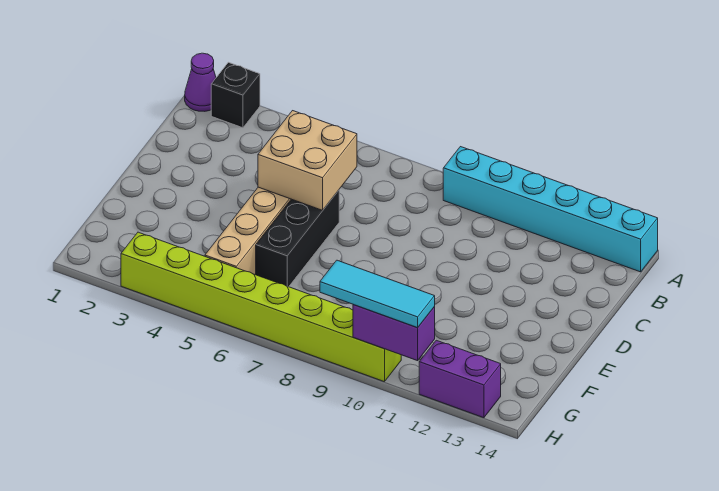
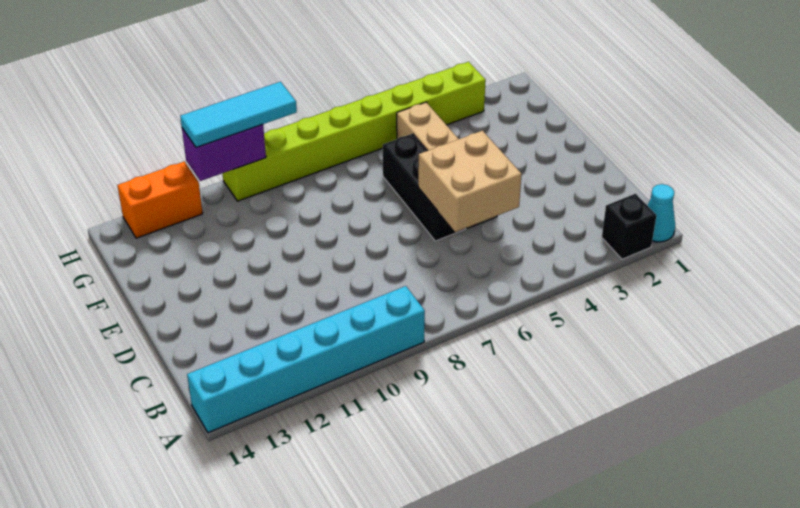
purple 1x1 cone [185,53,216,111] -> cyan 1x1 cone [647,184,675,242]
purple 1x2 brick [419,340,501,418] -> orange 1x2 brick [117,161,203,238]

